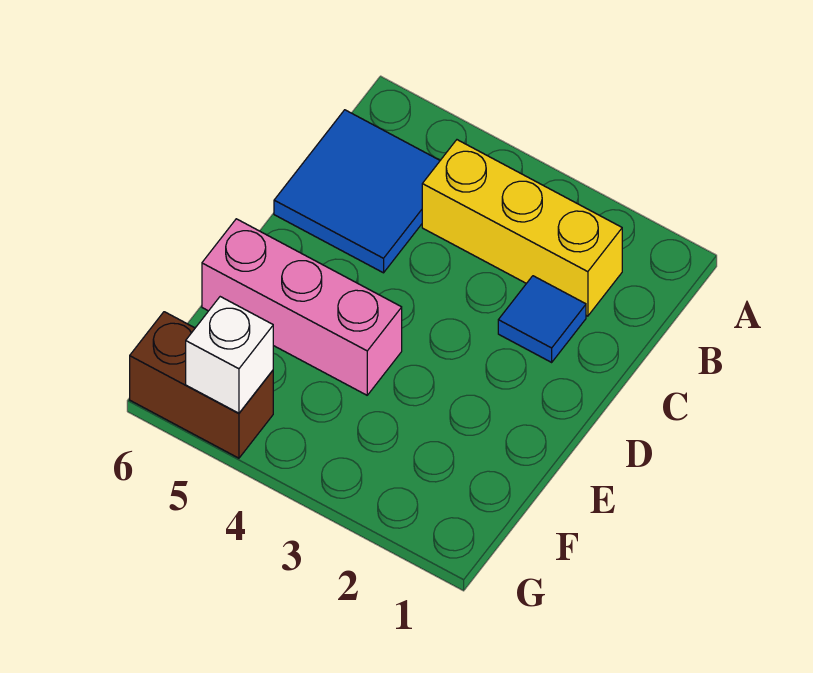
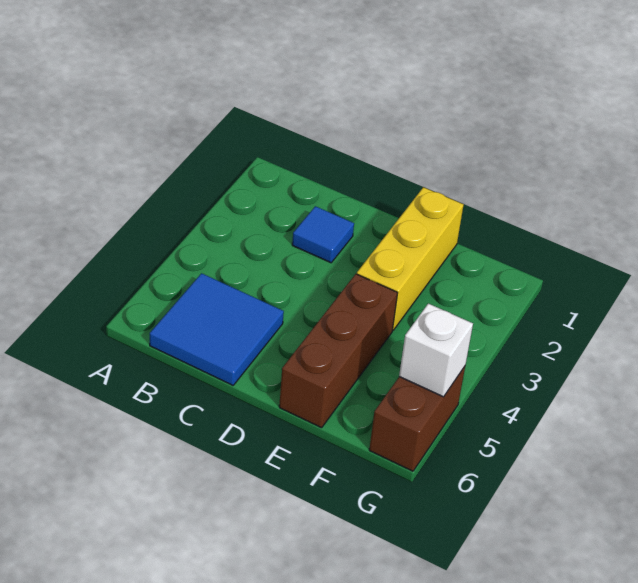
yellow 1x3 brick [422,140,622,316] -> yellow 1x3 brick moved to [357,187,464,330]
pink 1x3 brick [202,219,402,395] -> brown 1x3 brick [279,274,397,428]

